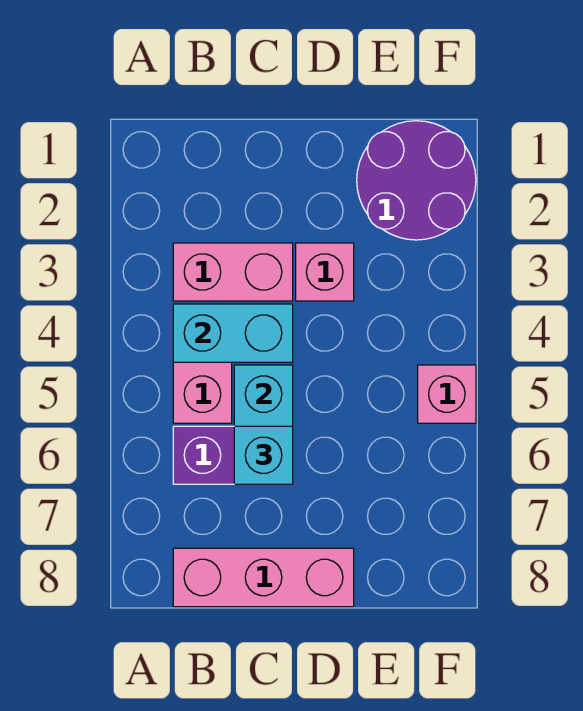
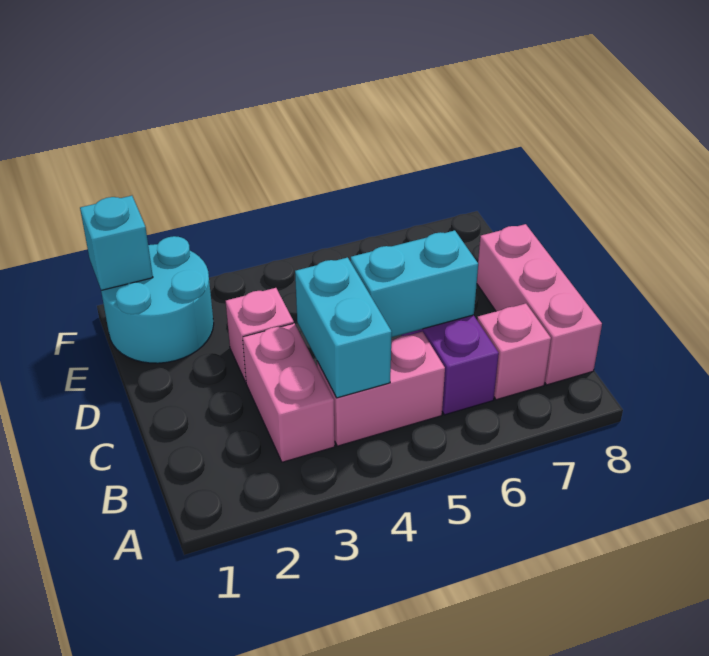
cyan 1x1 brick [234,426,293,484] -> cyan 1x1 brick moved to [80,196,153,290]
purple 2x2 round brick [357,121,476,240] -> cyan 2x2 round brick [101,236,214,363]
pink 1x1 brick [418,365,476,423] -> pink 1x1 brick moved to [477,303,551,400]

